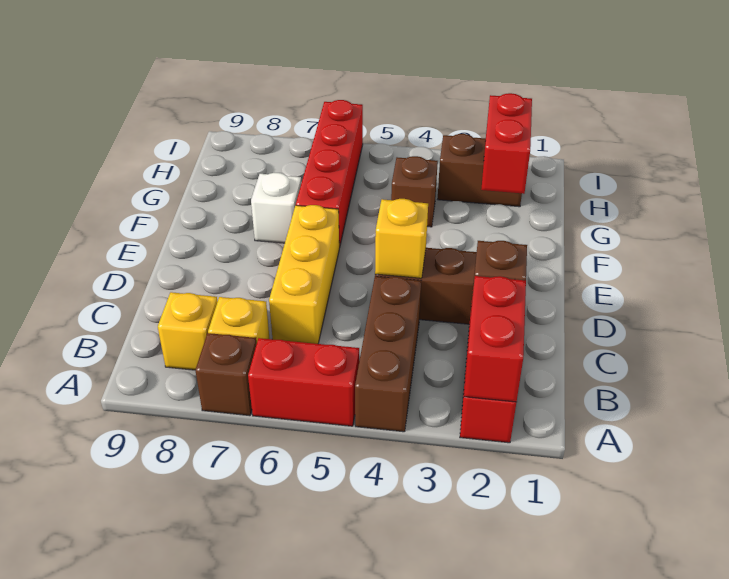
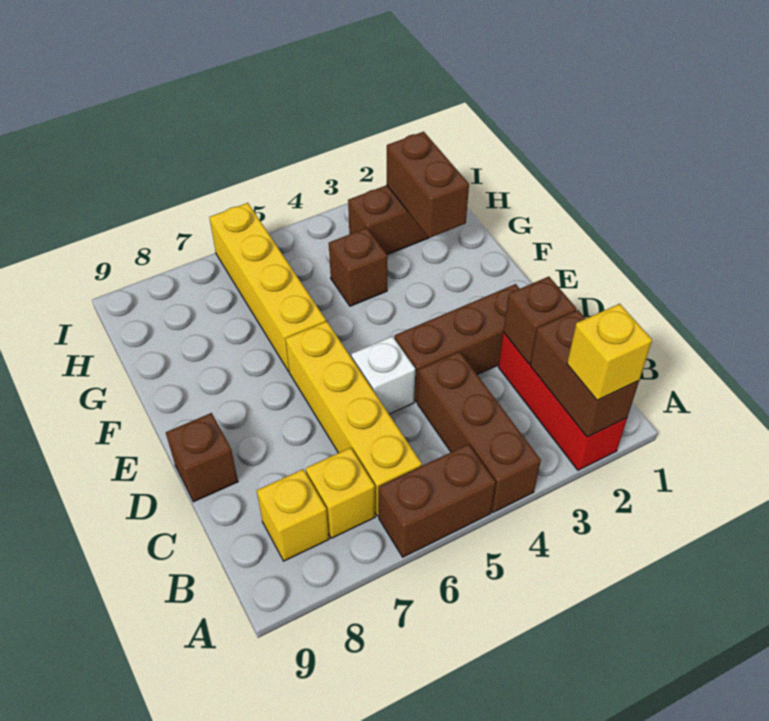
red 1x2 brick [464,276,526,402] -> brown 1x2 brick [530,310,639,437]
red 1x2 brick [248,338,359,426] -> brown 1x2 brick [378,444,496,557]
brown 1x1 brick [195,333,257,416] -> brown 1x1 brick moved to [166,413,238,502]
yellow 1x3 brick [269,205,339,344] -> yellow 1x4 brick [285,321,422,516]
yellow 1x1 brick [375,199,428,278] -> yellow 1x1 brick moved to [567,304,652,400]
red 1x4 brick [296,100,363,248] -> yellow 1x4 brick [209,203,326,372]
white 1x1 brick [251,173,301,243] -> white 1x1 brick moved to [351,336,415,414]
red 1x2 brick [481,93,532,194] -> brown 1x2 brick [387,132,469,238]

